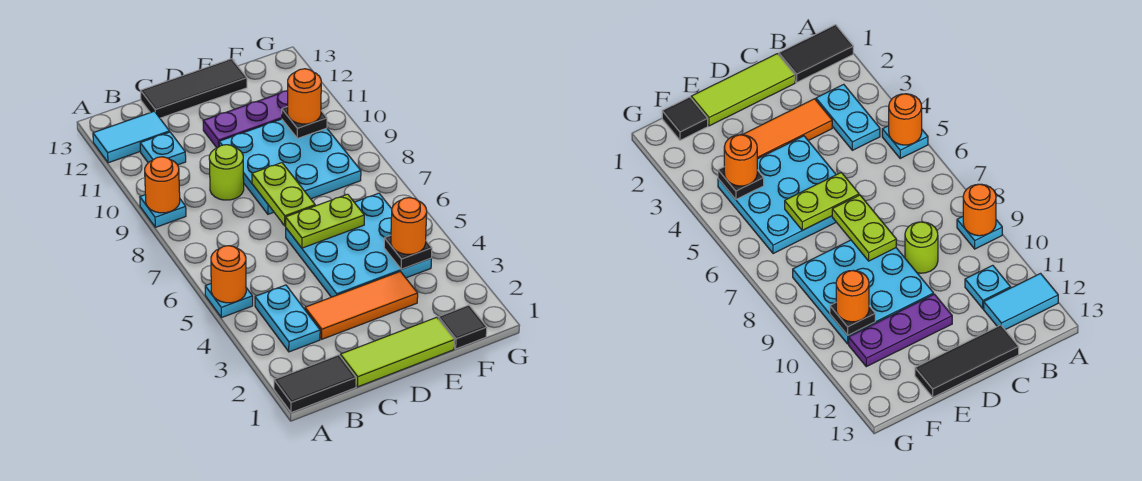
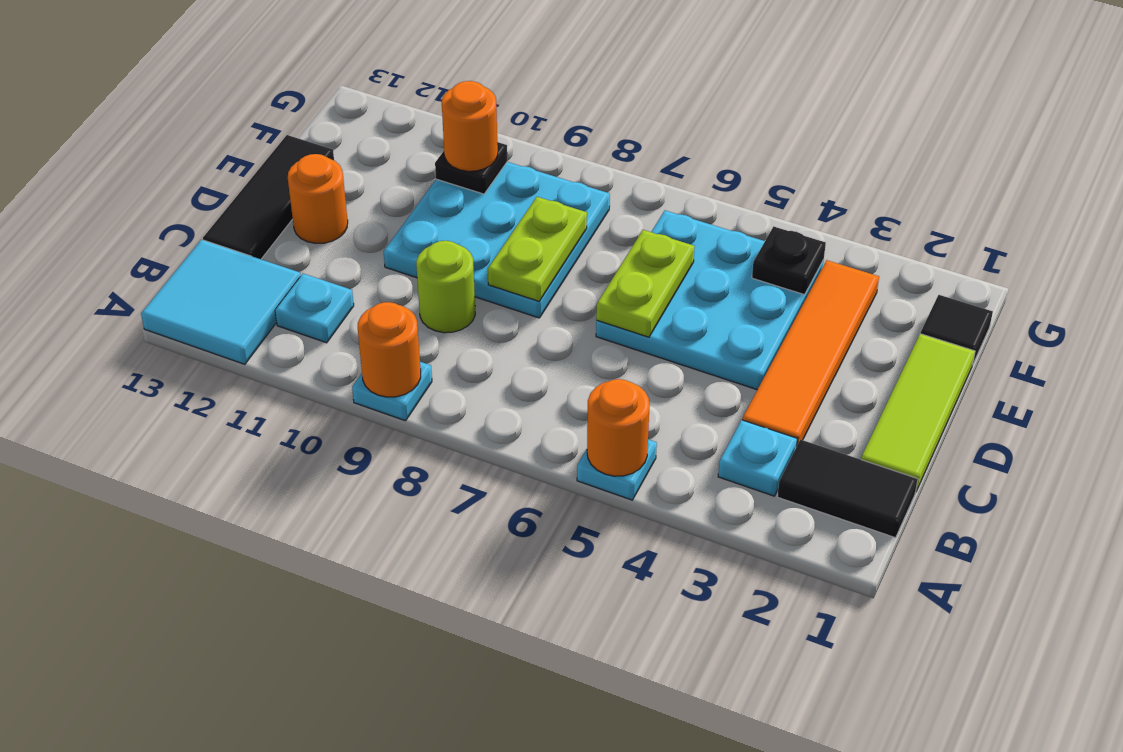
black 1x2 tile [274,355,356,413] -> black 1x2 tile turned to [777,440,918,538]
cyan 1x2 tile [93,111,170,163] -> cyan 2x2 tile [141,240,301,364]
cyan 1x2 plate [255,285,320,352] -> cyan 1x1 plate [718,420,797,496]
orange 1x3 tile [305,271,418,339] -> orange 1x4 tile [742,260,879,445]
lime 1x2 plate [252,163,315,226] -> lime 1x2 plate turned to [488,197,587,301]
purple 1x3 plate [203,91,288,148] -> none
orange 1x1 round brick [391,198,427,254] -> orange 1x1 round brick moved to [288,154,348,243]

